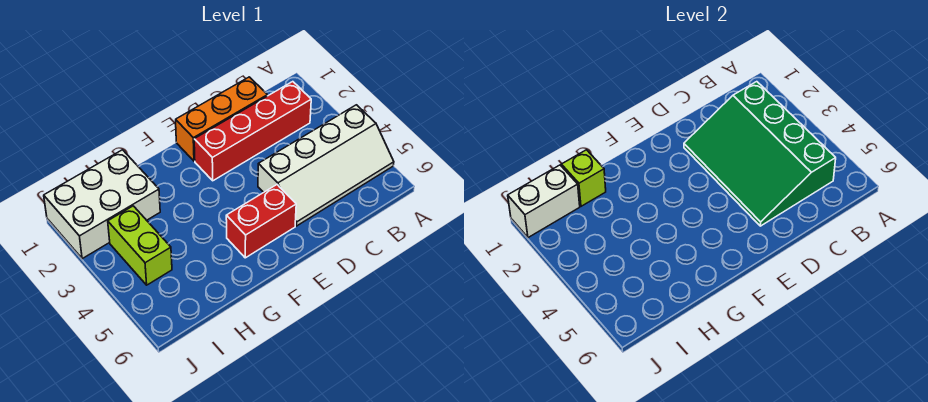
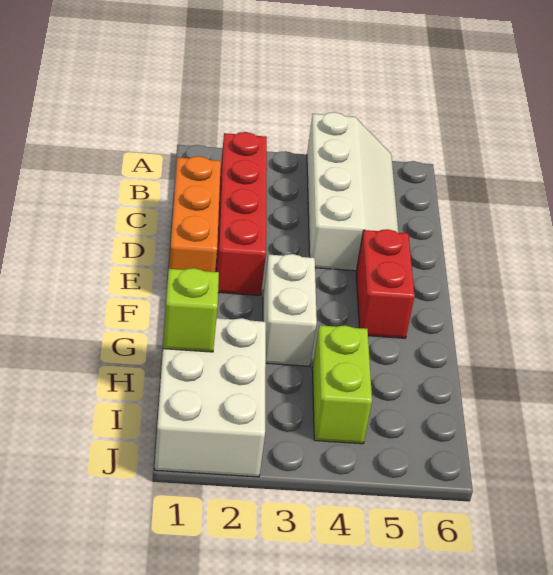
green 3x4 slope [684,82,836,226] -> none
white 1x2 brick [508,165,580,238] -> white 1x2 brick moved to [263,254,317,366]
lime 1x2 brick [108,206,172,285] -> lime 1x2 brick turned to [312,325,372,444]

